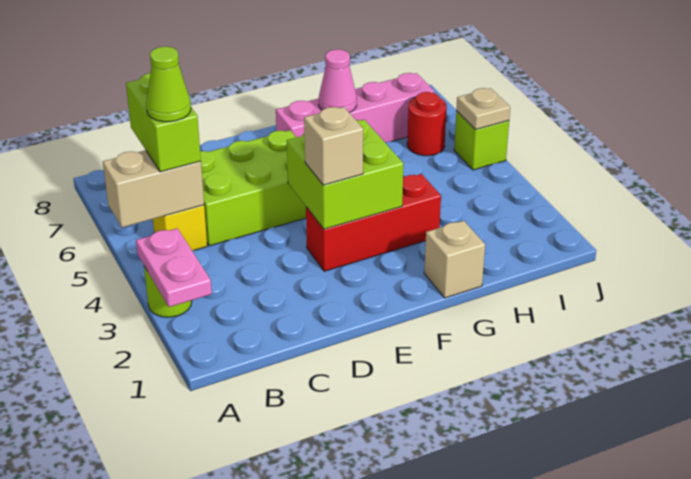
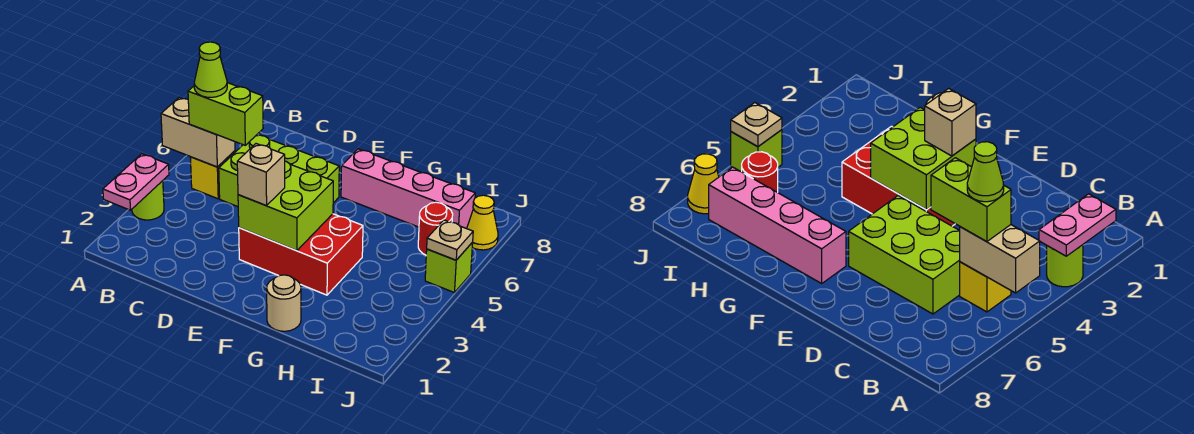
lime 1x2 brick [126,73,201,172] -> lime 1x2 brick turned to [188,83,263,145]
red 1x3 brick [306,174,441,271] -> red 2x3 brick [239,214,363,295]
tan 1x1 brick [424,221,485,298] -> tan 1x1 round brick [267,275,301,331]
pink 1x1 cone [319,49,357,113] -> none
none -> yellow 1x1 cone [467,195,498,250]

